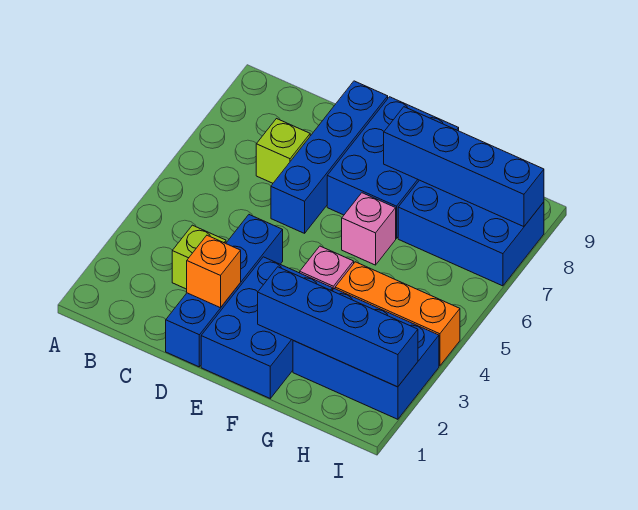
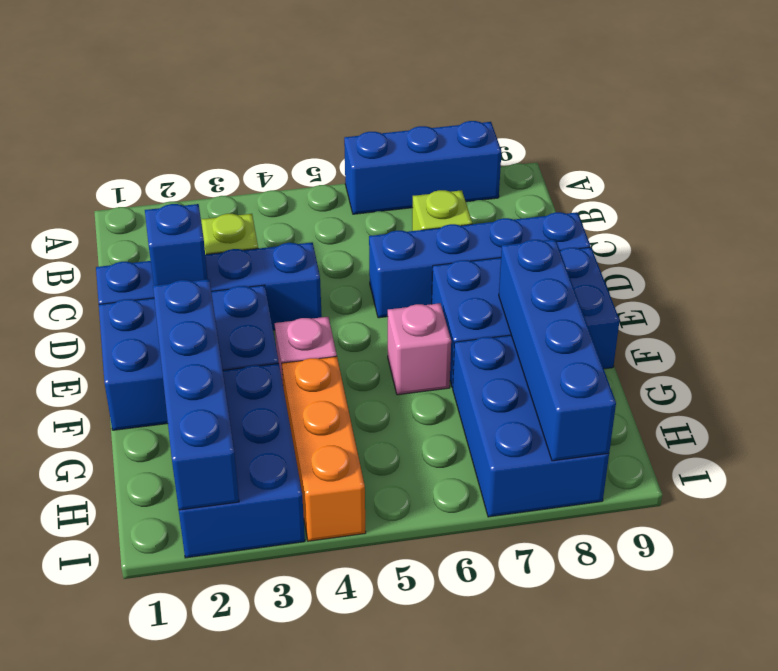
none -> blue 1x3 brick [344,121,501,214]
orange 1x1 brick [187,235,241,308] -> blue 1x1 brick [145,204,208,285]

